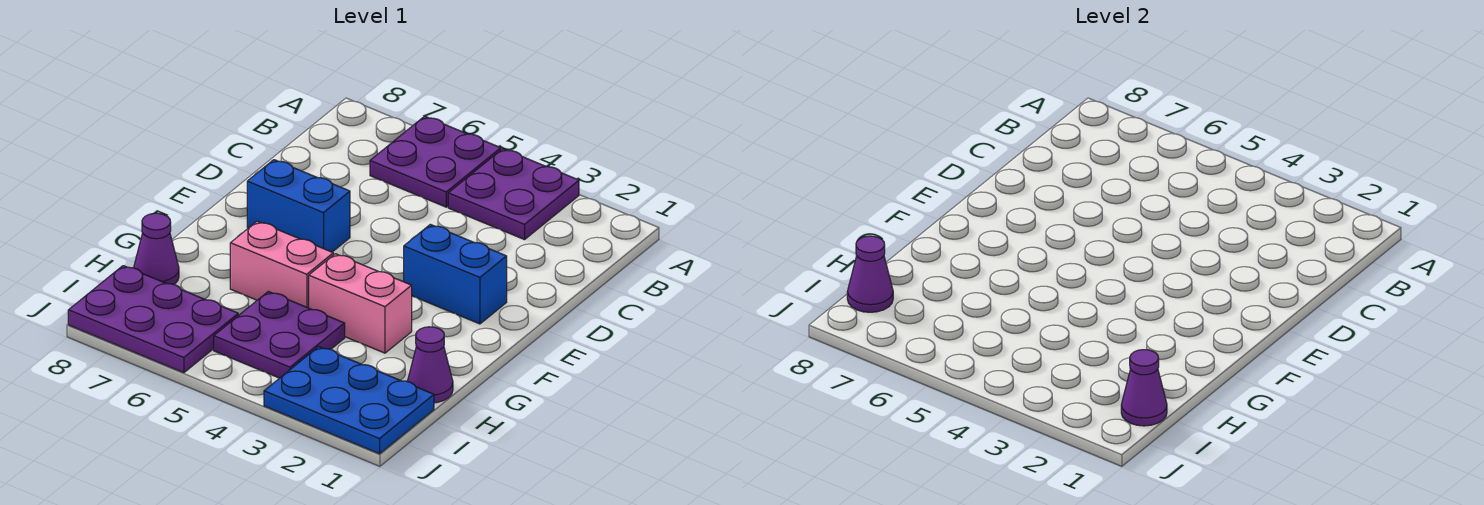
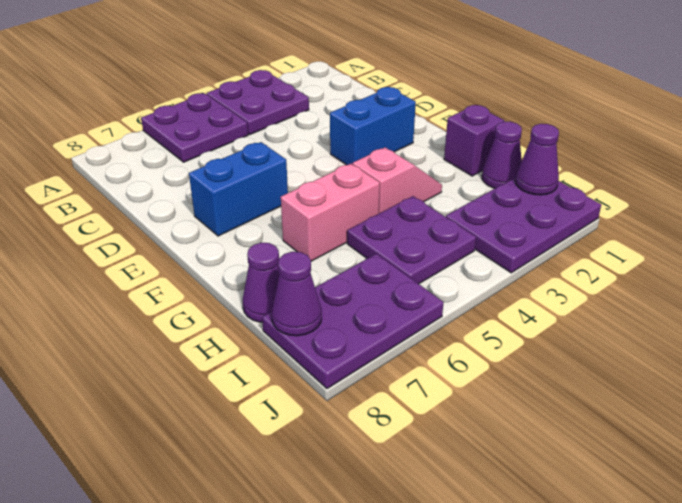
none -> purple 1x1 brick [444,105,504,176]
pink 1x2 brick [309,254,412,353] -> pink 1x2 slope [353,148,442,213]
blue 2x3 plate [264,347,434,454] -> purple 2x3 plate [446,177,601,273]

